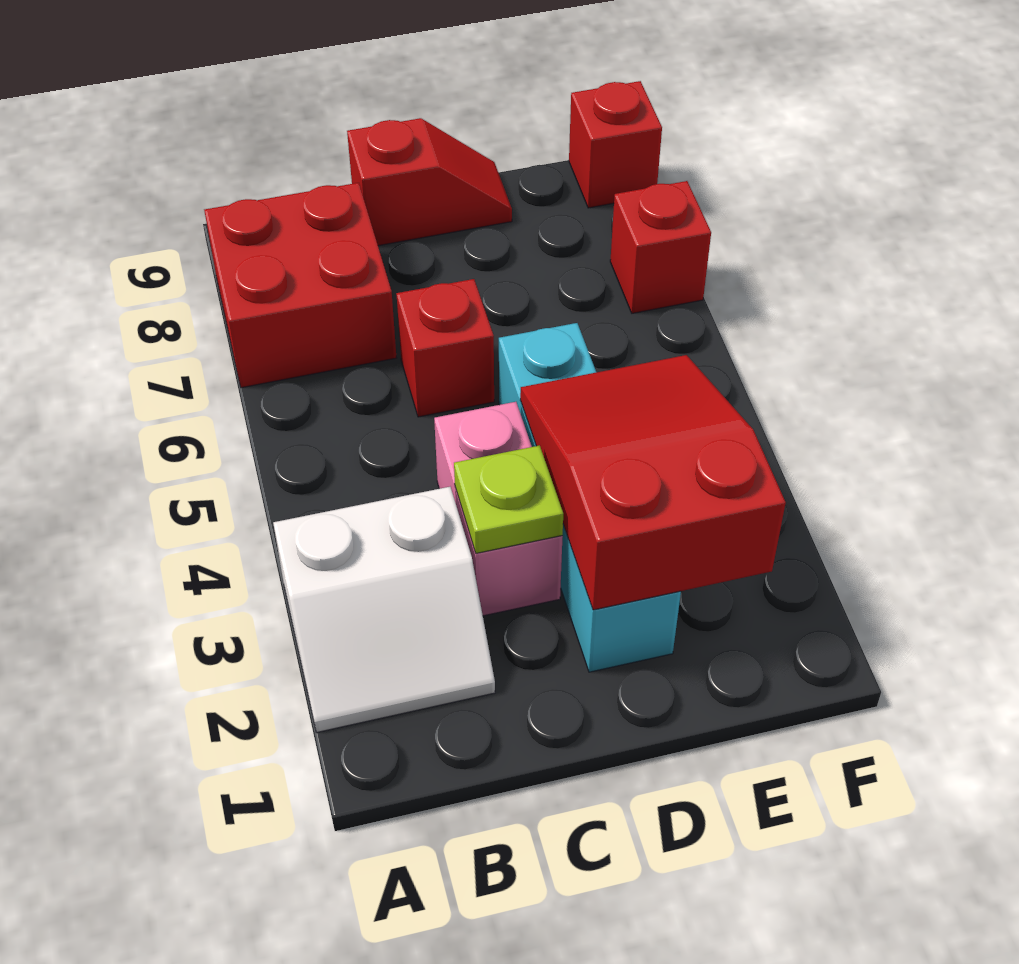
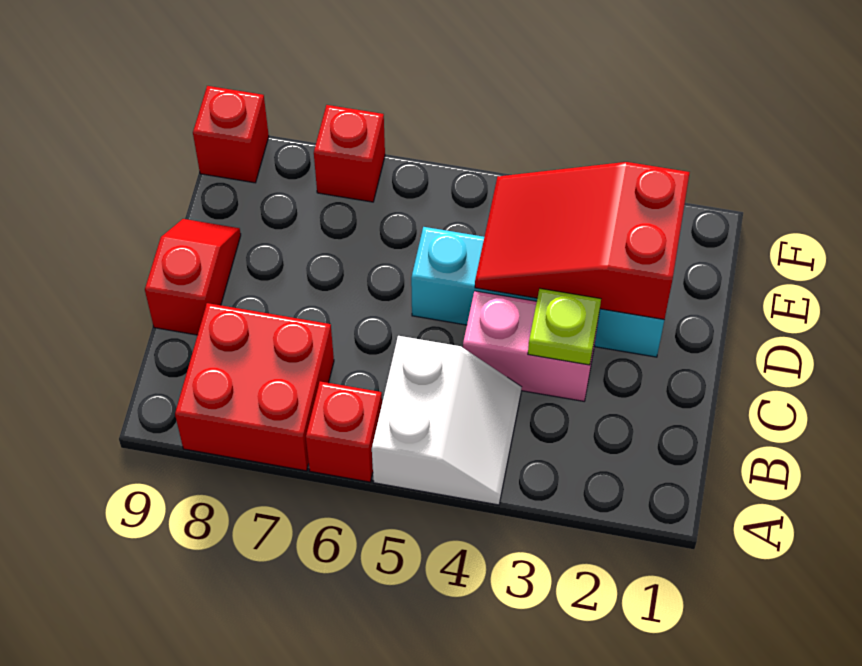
white 2x2 slope [273,487,495,732] -> white 2x2 slope moved to [372,336,522,505]
red 1x1 brick [396,279,494,417] -> red 1x1 brick moved to [306,381,382,482]

